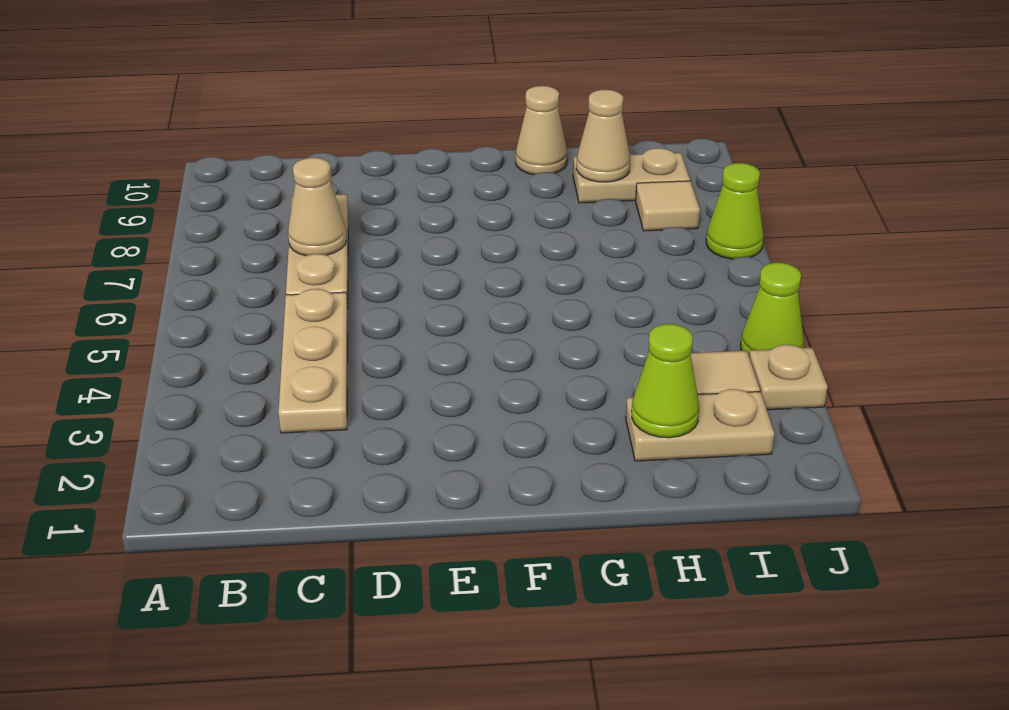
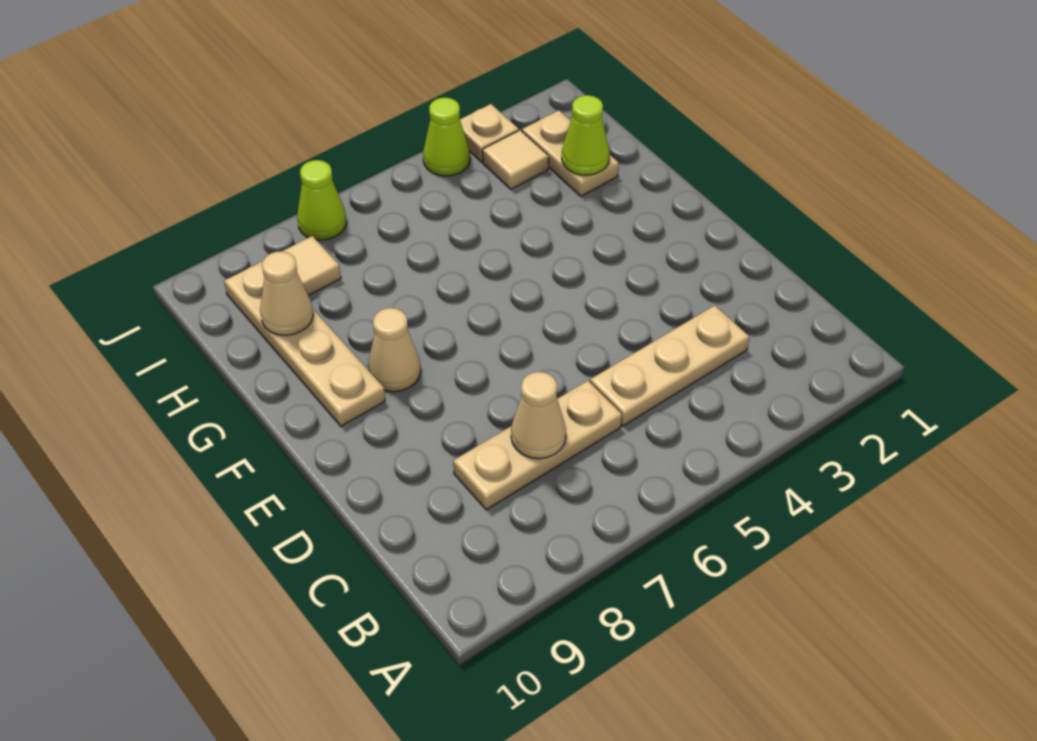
tan 1x1 cone [516,86,567,175] -> tan 1x1 cone moved to [368,308,421,392]
tan 1x2 plate [573,148,690,203] -> tan 1x4 plate [224,261,385,426]

